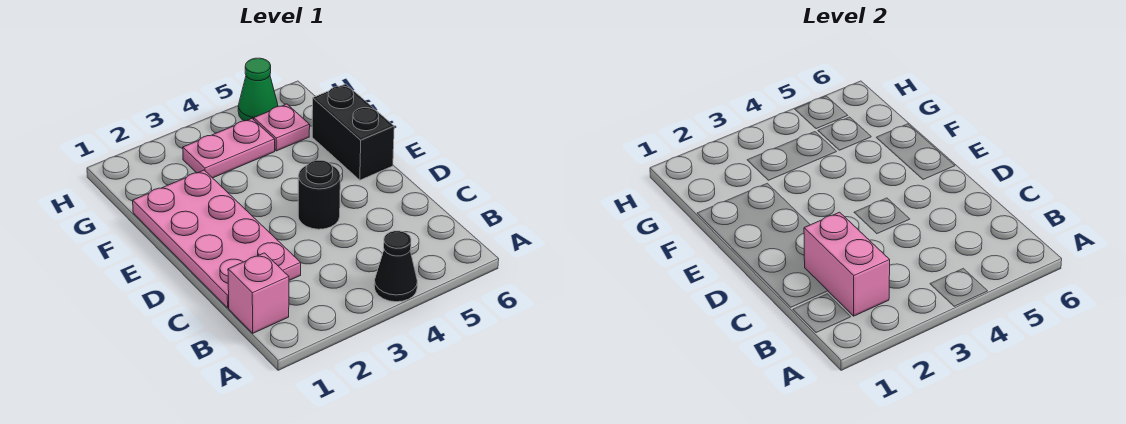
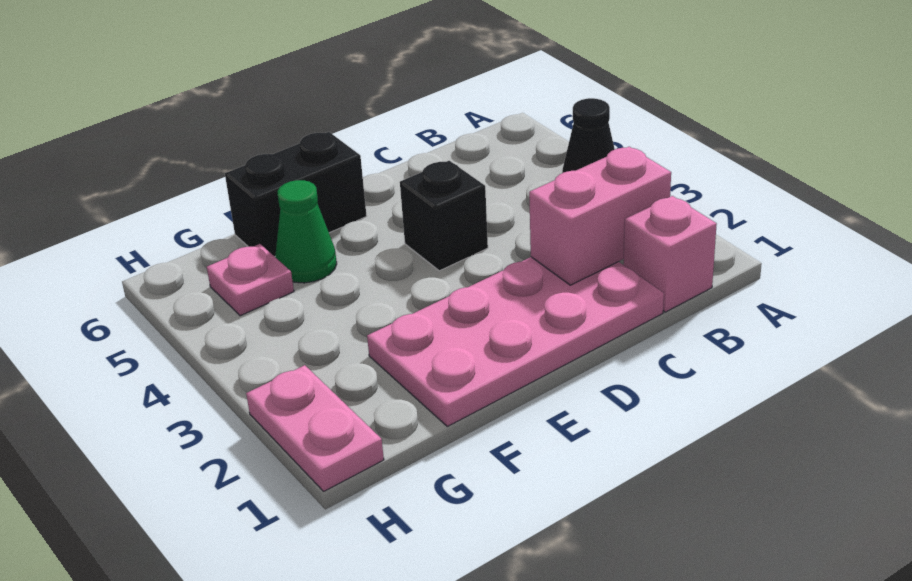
black 1x1 round brick [298,160,340,229] -> black 1x1 brick [400,161,488,271]
pink 1x2 plate [183,119,275,178] -> pink 1x2 plate moved to [246,365,384,491]
green 1x1 cone [238,58,278,121] -> green 1x1 cone moved to [275,180,337,283]

